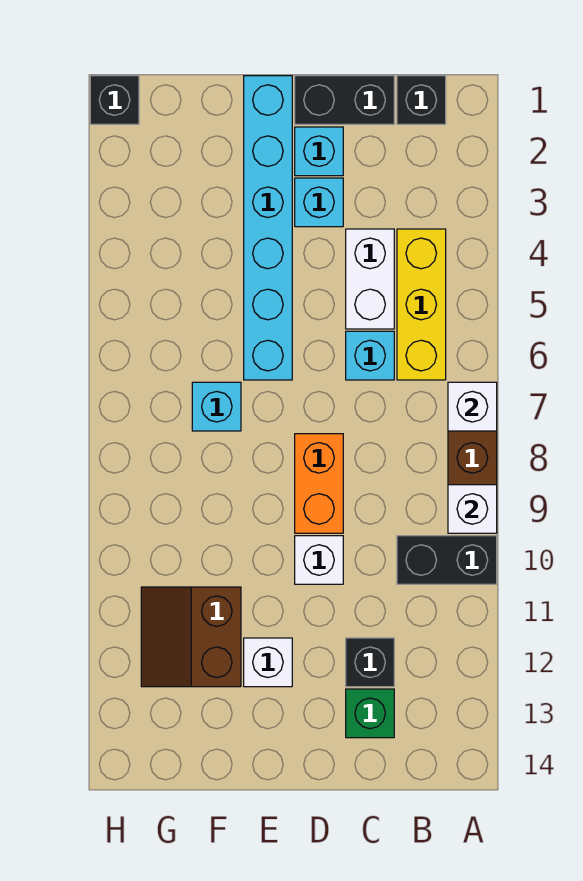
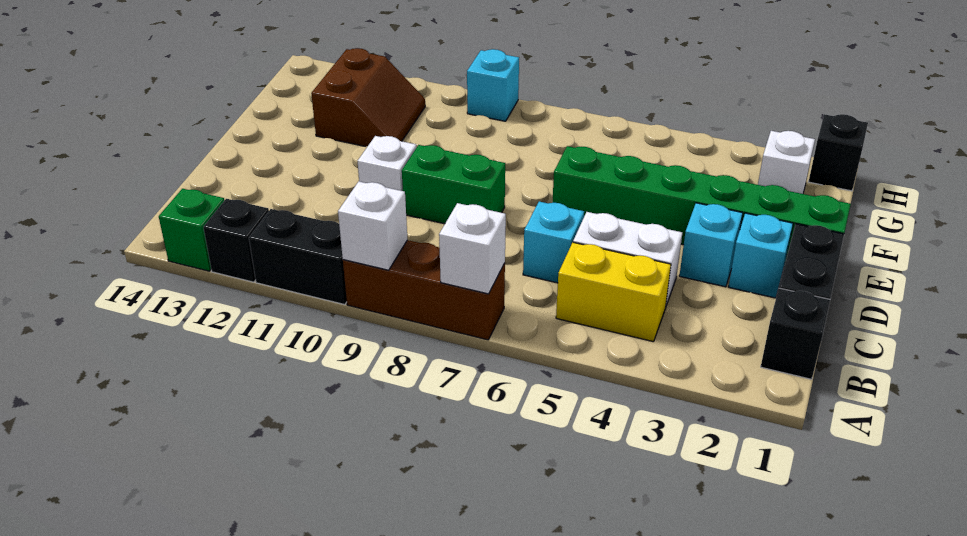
black 1x2 brick [397,536,497,584] -> black 1x2 brick turned to [249,209,347,305]
yellow 1x3 brick [397,229,446,380] -> yellow 1x2 brick [556,242,671,342]
black 1x1 brick [346,638,394,687] -> black 1x1 brick moved to [203,199,269,282]
green 1x1 brick [346,689,394,738] -> green 1x1 brick moved to [159,189,224,271]
orange 1x2 brick [295,434,343,533] -> green 1x2 brick [402,145,505,224]
cyan 1x6 brick [244,76,292,380] -> green 1x6 brick [552,146,851,266]
white 1x1 brick [244,638,292,687] -> white 1x1 brick moved to [758,131,815,194]
cyan 1x1 brick [192,382,241,431] -> cyan 1x1 brick moved to [467,49,519,121]
brown 2x2 slope [141,587,241,687] -> brown 2x2 slope turned to [311,48,425,147]

